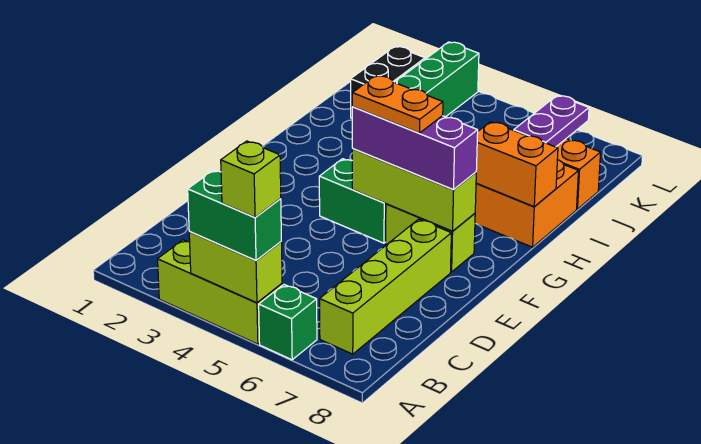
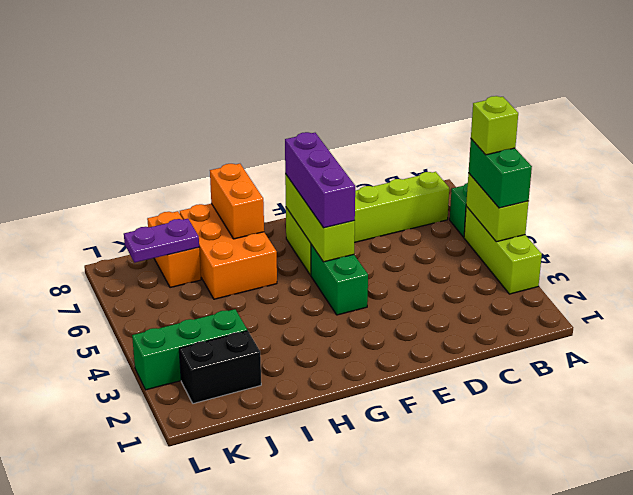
orange 1x2 plate [352,75,443,133] -> none

